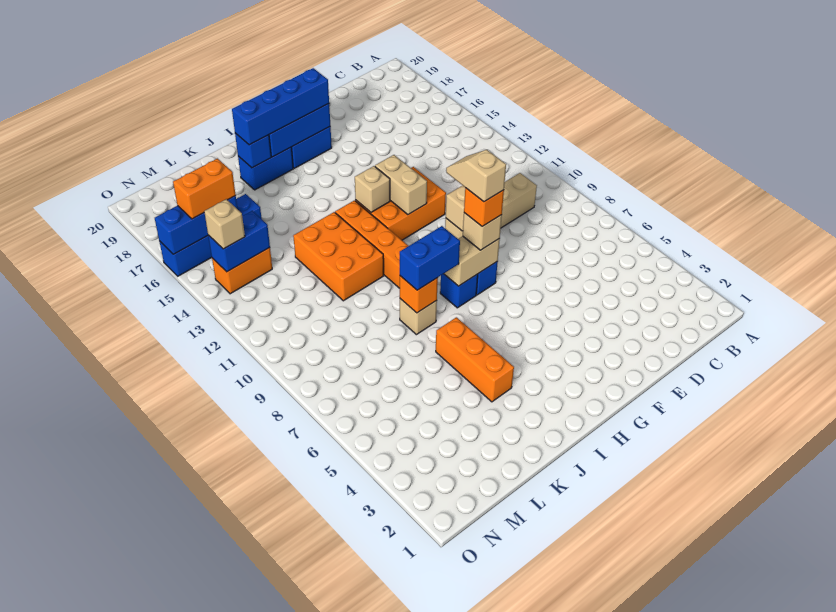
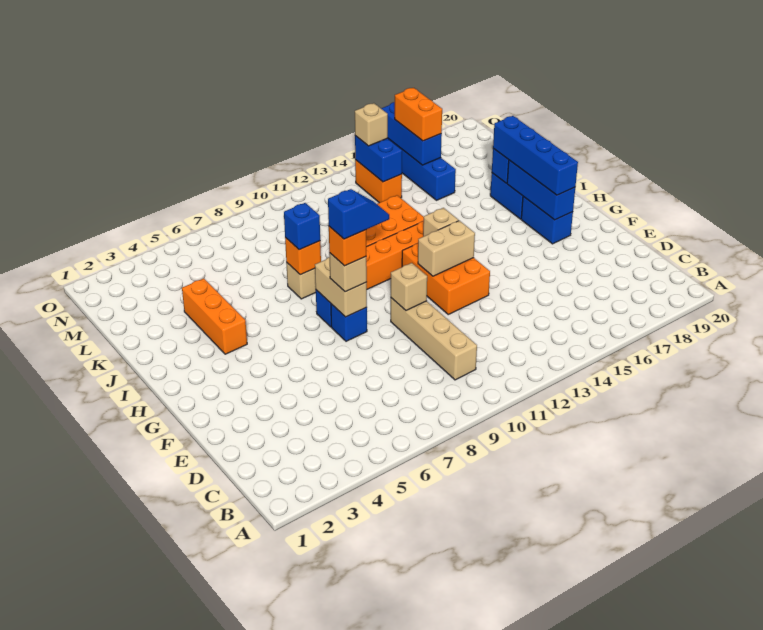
tan 1x2 slope [446,150,506,202] -> blue 1x2 slope [328,189,389,239]
blue 1x2 brick [400,226,460,290] -> blue 1x1 brick [284,203,320,250]
orange 1x3 brick [436,317,514,402] -> orange 1x3 brick turned to [182,278,247,354]

